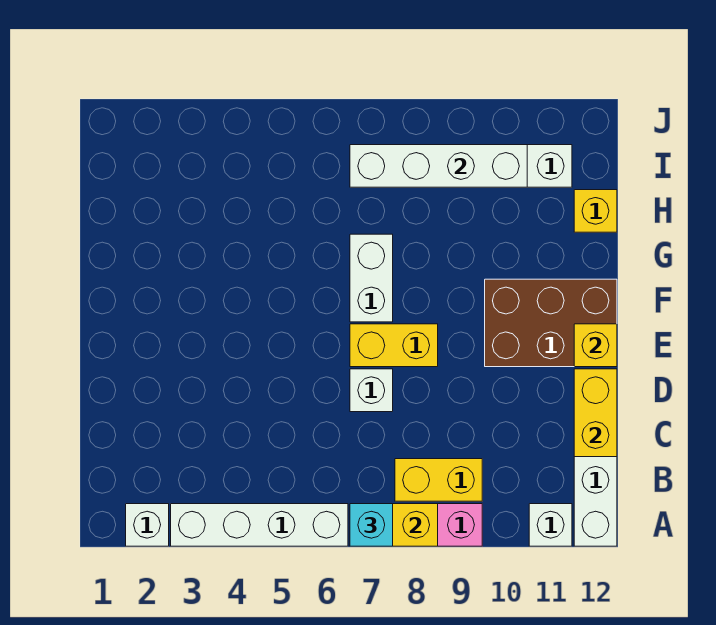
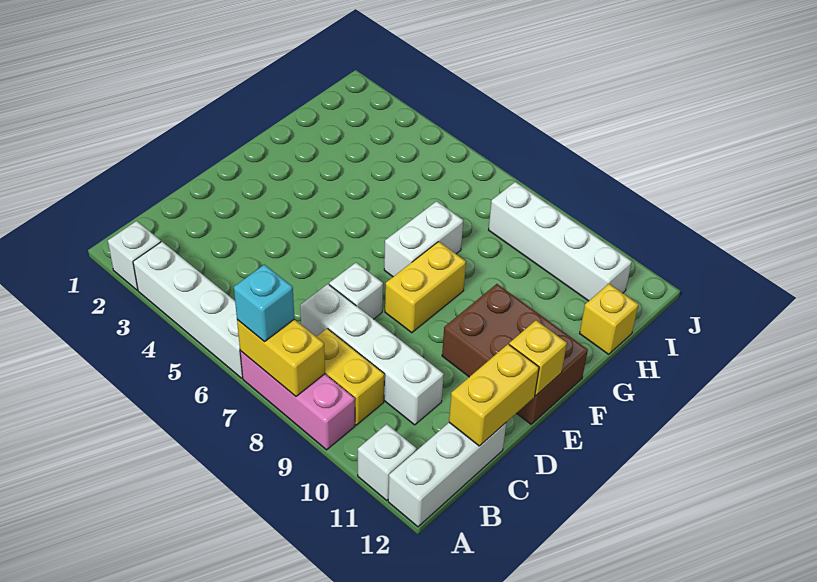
yellow 1x2 brick [350,324,438,367] -> yellow 1x2 brick turned to [385,242,466,333]
white 1x4 brick [350,145,527,187] -> white 1x4 brick moved to [300,284,444,425]

